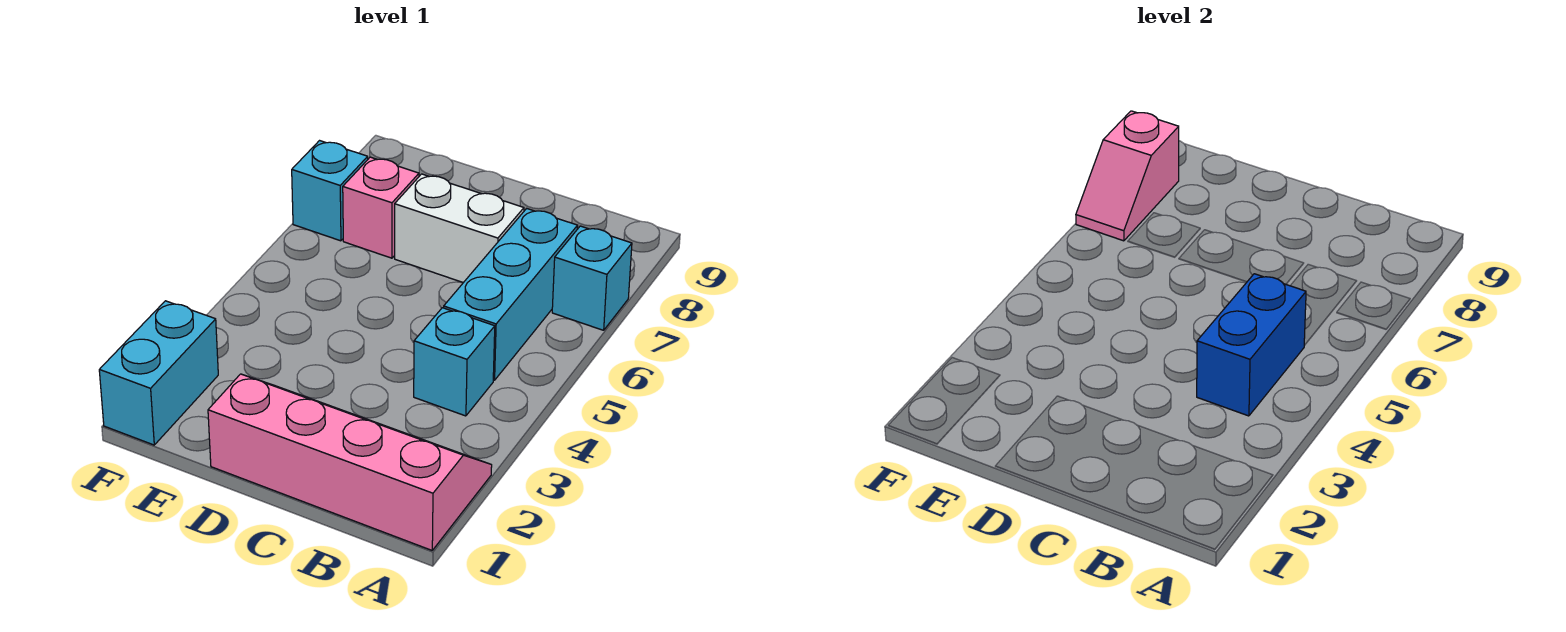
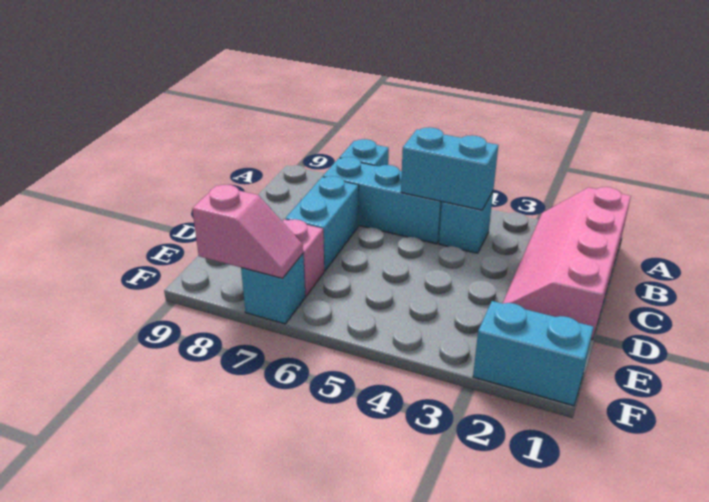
blue 1x2 brick [1197,274,1306,416] -> cyan 1x2 brick [401,127,498,210]
white 1x2 brick [395,174,524,283] -> cyan 1x2 brick [285,176,359,271]

